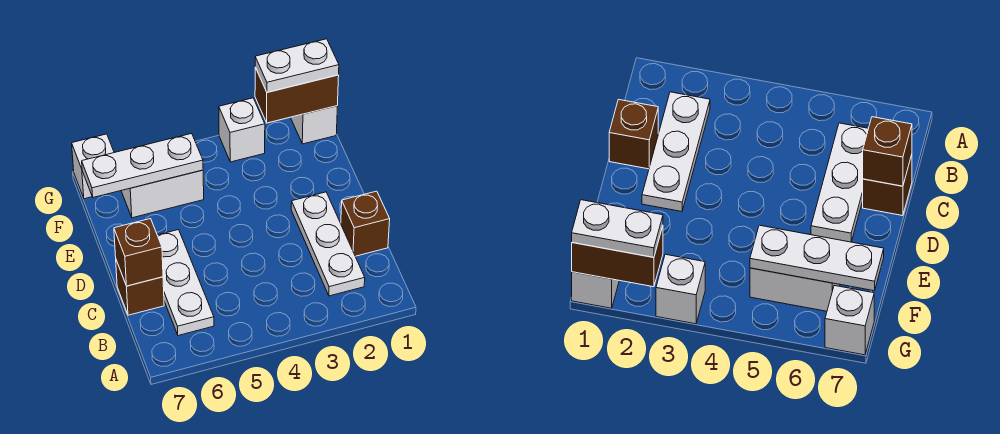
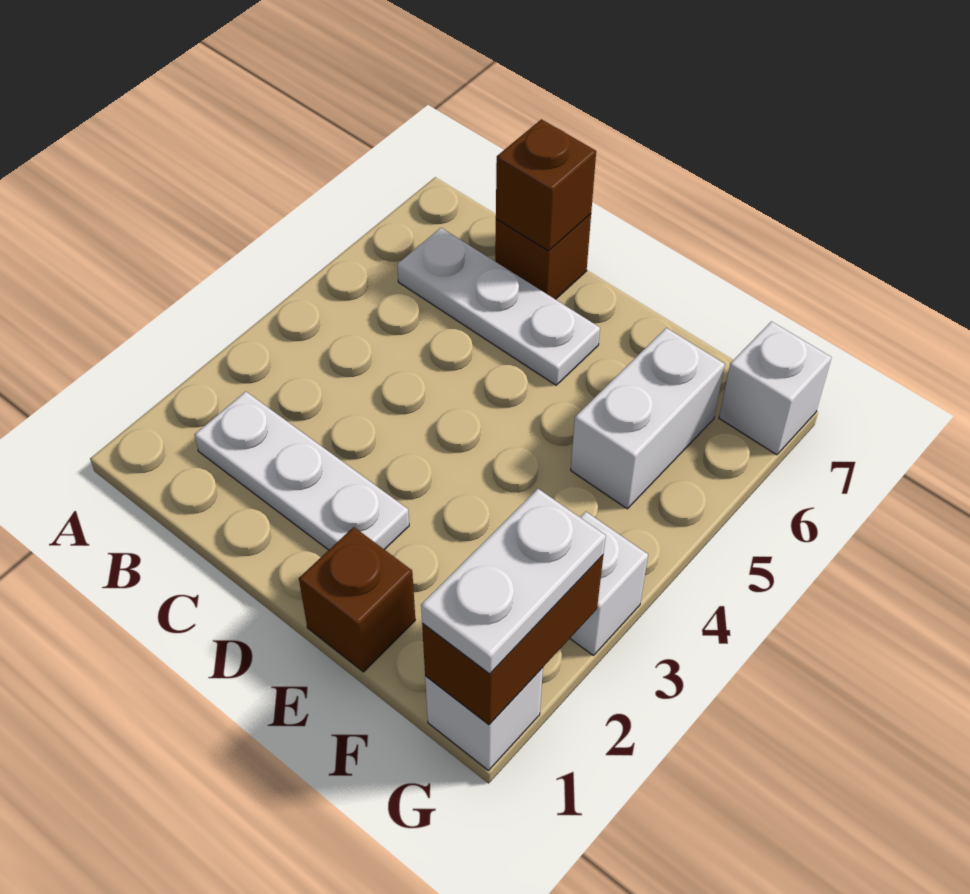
brown 1x1 brick [341,191,390,256] -> brown 1x1 brick moved to [299,527,415,672]
white 1x3 plate [82,133,203,197] -> none

